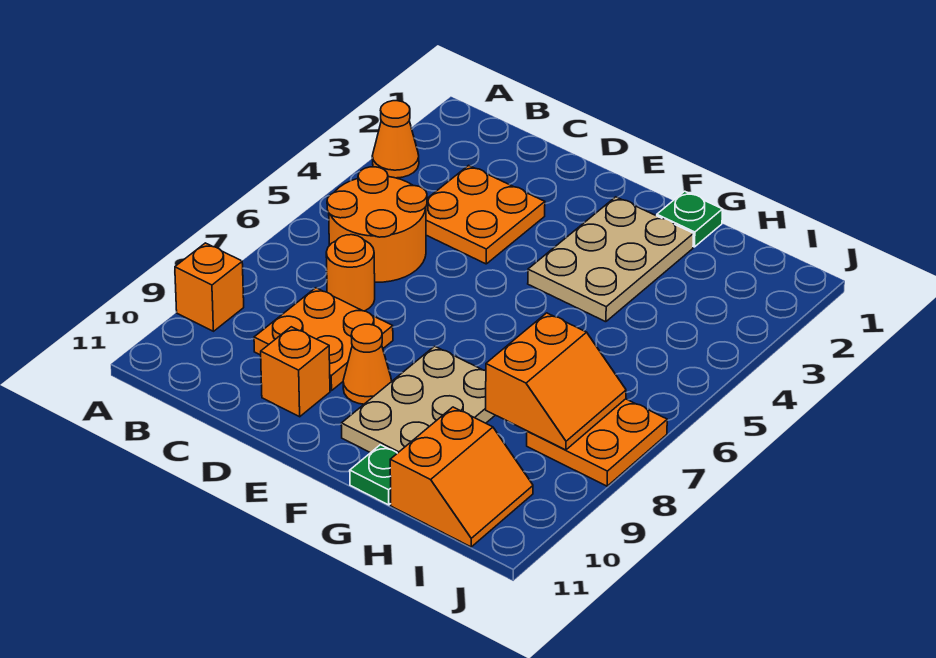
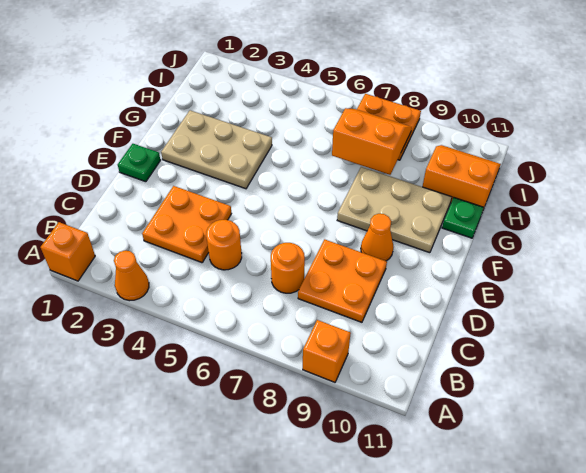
orange 2x2 round brick [327,167,427,282] -> orange 1x1 round brick [206,220,242,270]
orange 1x1 brick [261,327,330,417] -> orange 1x1 brick moved to [41,222,95,281]
green 1x1 plate [657,191,723,247] -> green 1x1 plate moved to [118,144,161,182]

